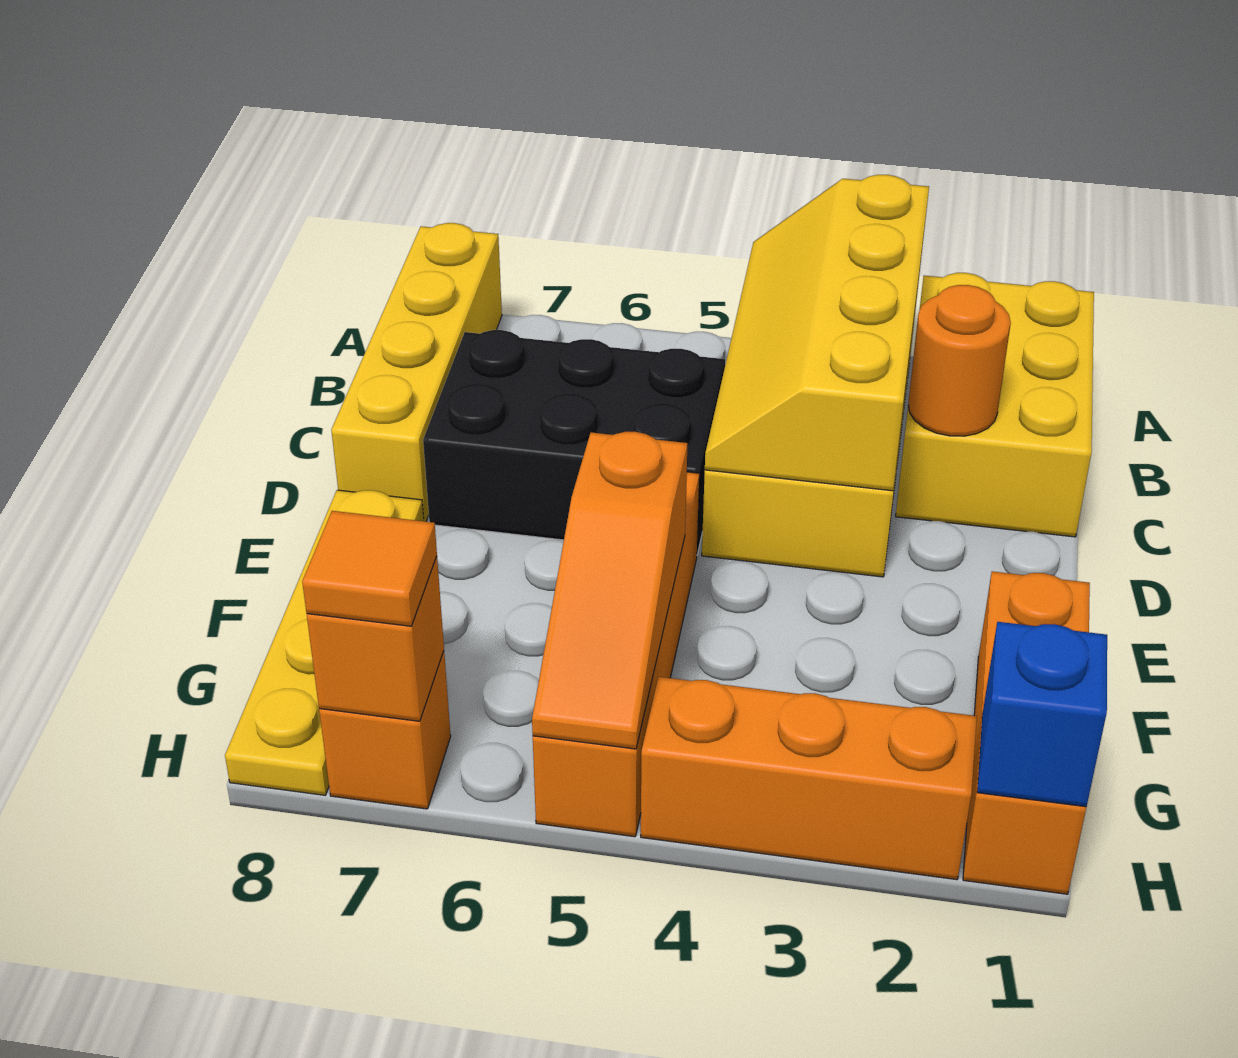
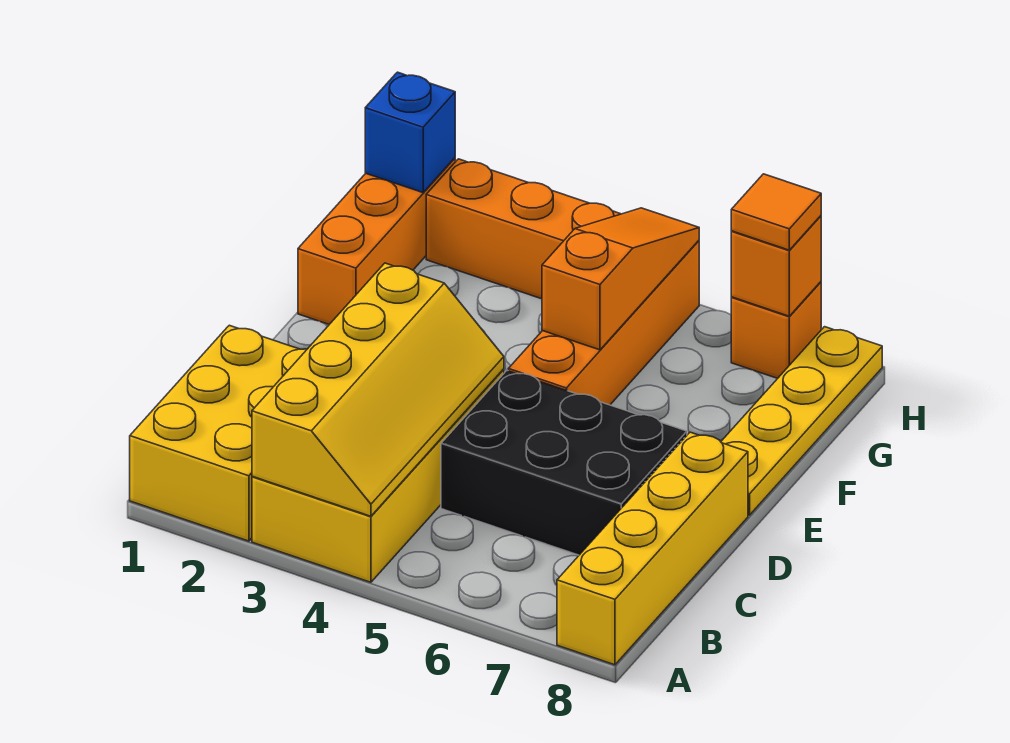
orange 1x1 round brick [908,285,1011,436] -> none

